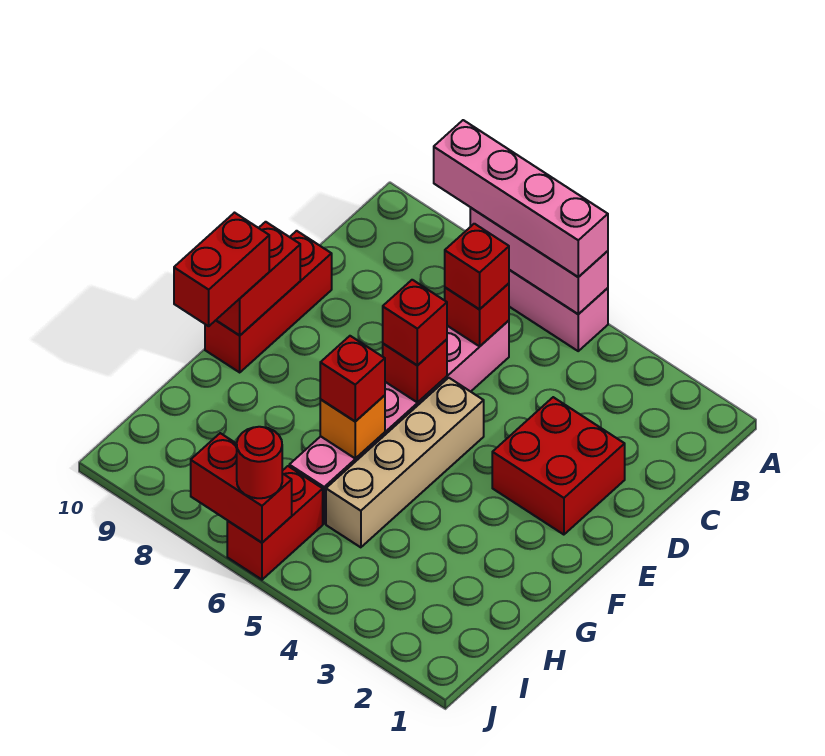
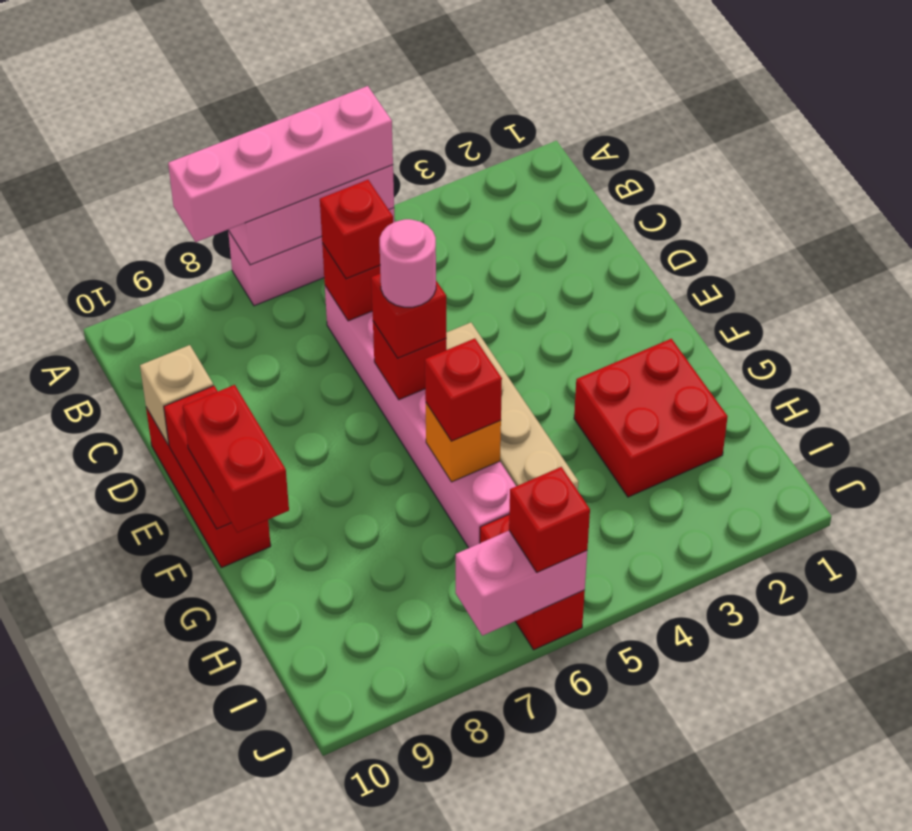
red 2x2 brick [492,397,625,535] -> red 2x2 brick moved to [574,339,728,497]
none -> tan 1x1 brick [140,345,213,445]
none -> pink 1x1 round brick [380,219,436,307]
red 1x2 brick [191,433,292,543] -> pink 1x2 brick [456,531,587,636]
red 1x1 round brick [237,427,282,498] -> red 1x1 brick [509,467,590,573]

